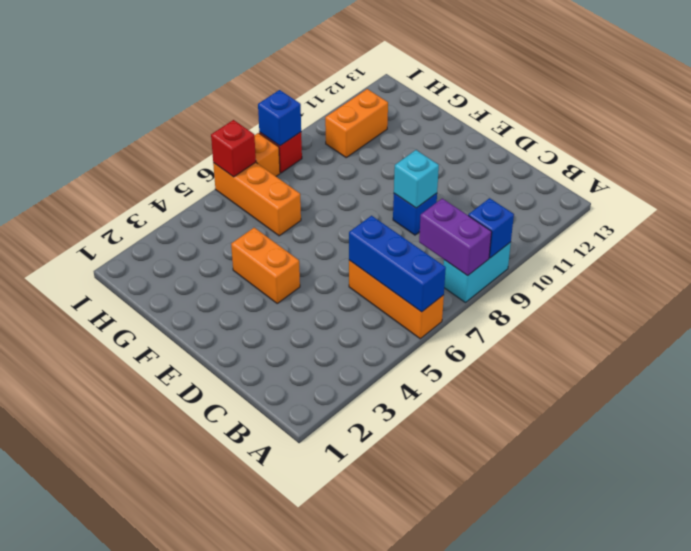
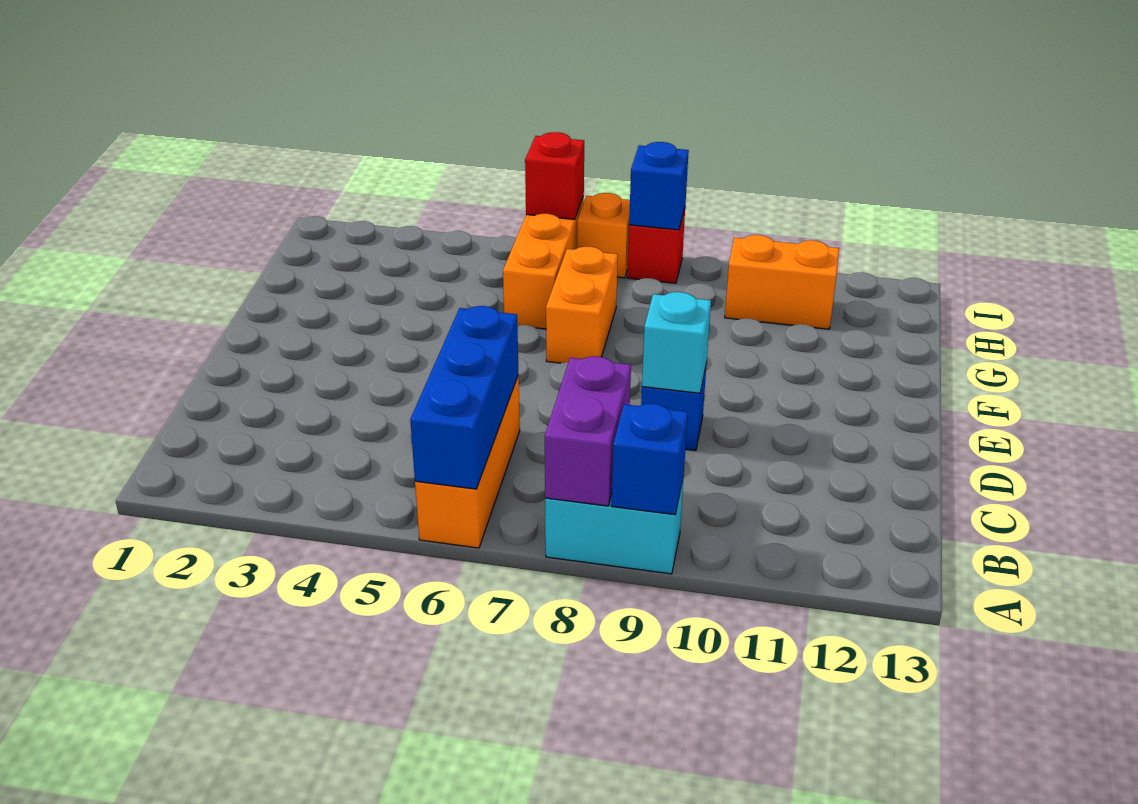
orange 1x2 brick [231,228,300,303] -> orange 1x2 brick moved to [546,246,618,363]

